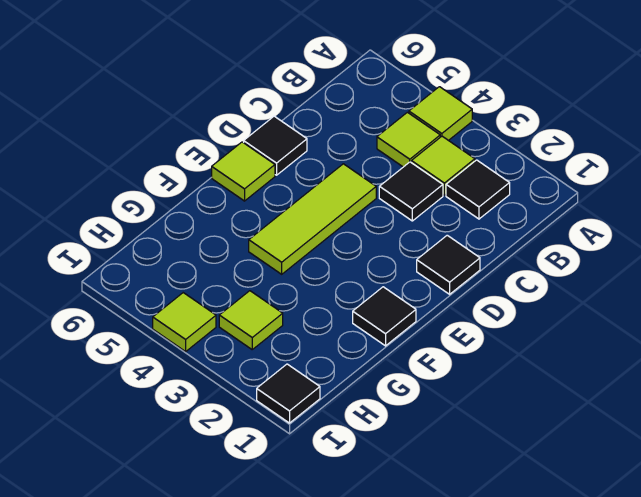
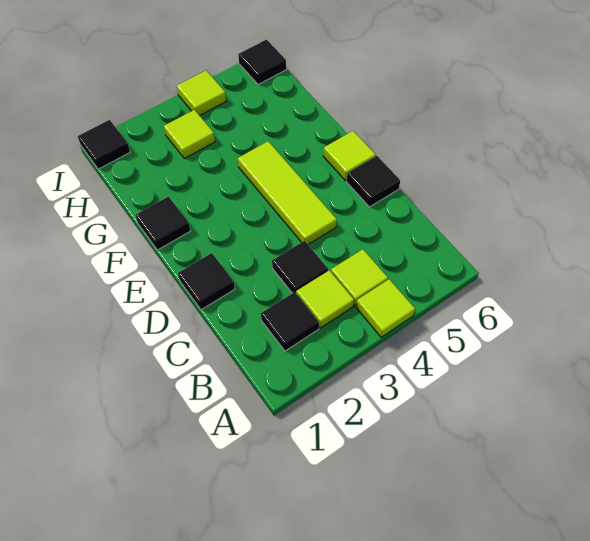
none -> black 1x1 tile [238,40,286,85]

